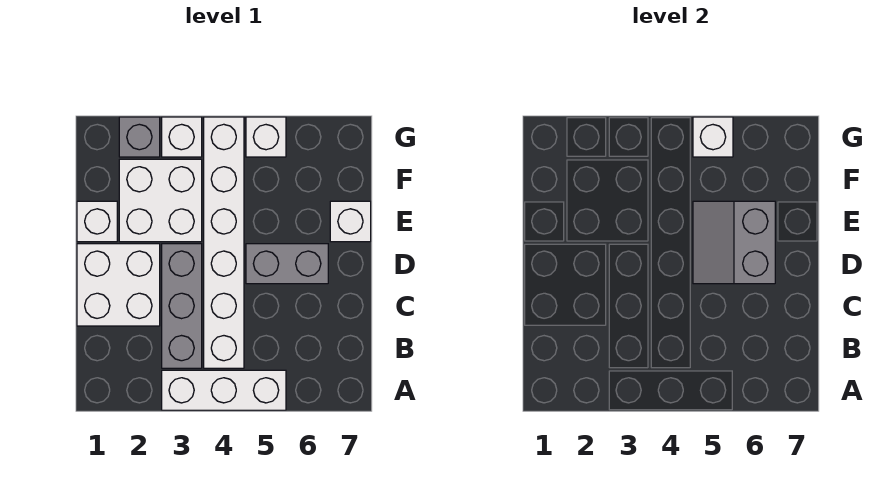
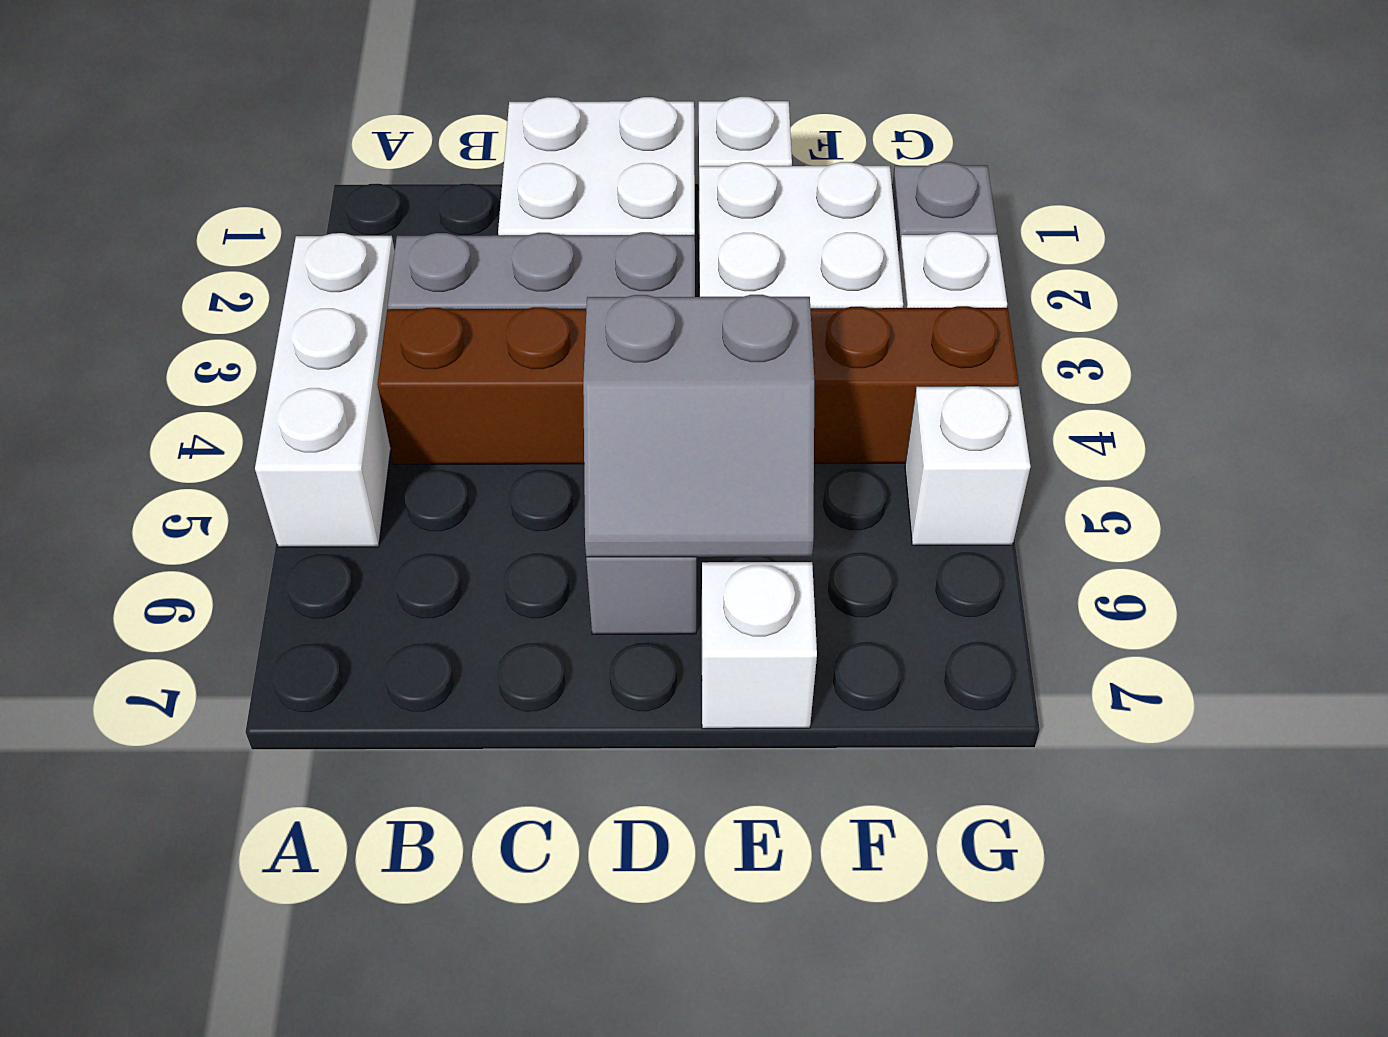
white 1x6 brick [204,117,244,368] -> brown 1x6 brick [377,306,1019,464]
grey 2x2 slope [693,201,775,284] -> grey 2x2 slope turned to [583,295,814,557]
white 1x1 brick [693,117,733,157] -> none

